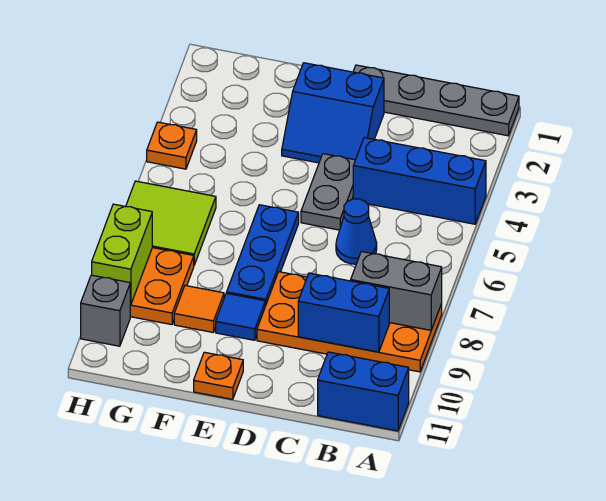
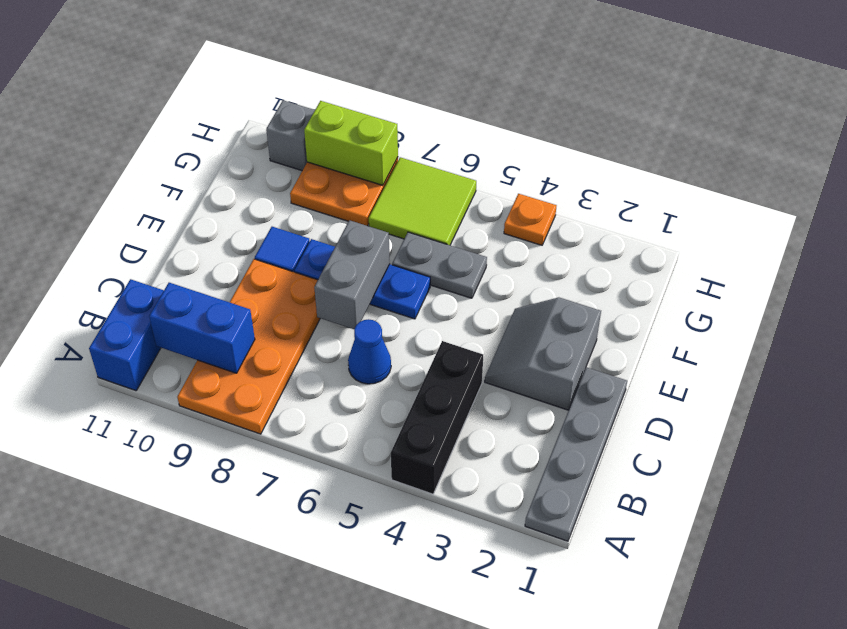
blue 1x3 brick [353,138,486,224] -> black 1x3 brick [391,341,484,494]
grey 1x2 brick [351,251,442,330] -> grey 1x2 brick moved to [314,220,390,329]
blue 1x2 brick [298,273,389,352] -> blue 1x2 brick turned to [149,282,255,373]
blue 2x2 slope [282,63,384,163] -> grey 2x2 slope [485,297,601,410]
grey 1x2 plate [301,154,355,230] -> grey 1x2 plate moved to [392,232,487,298]
orange 1x1 plate [194,352,243,399] -> none
orange 1x1 tile [174,286,224,332] -> none

